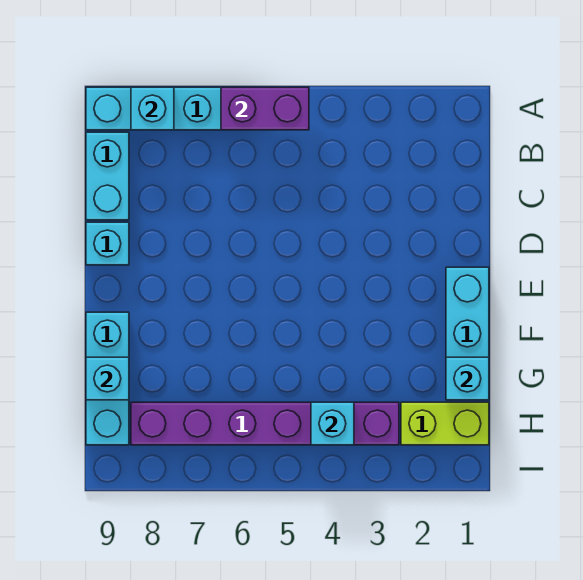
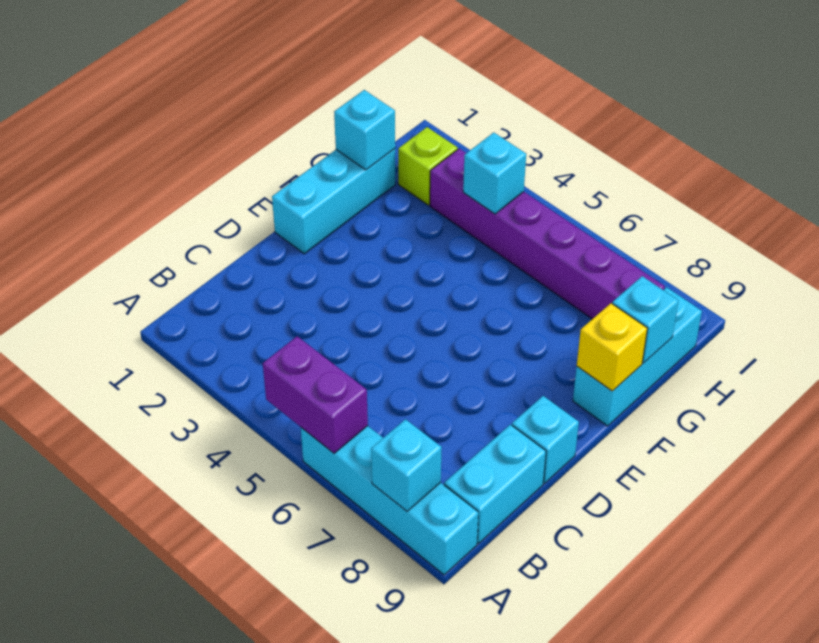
none -> yellow 1x1 brick [577,303,647,391]
lime 1x2 brick [401,402,489,445] -> lime 1x1 brick [398,127,458,205]

